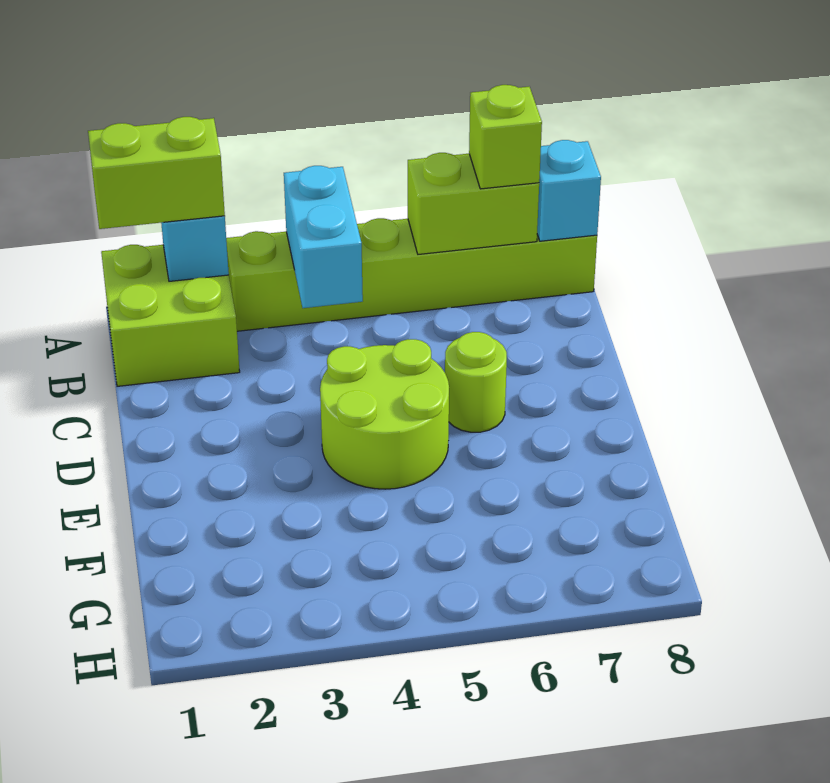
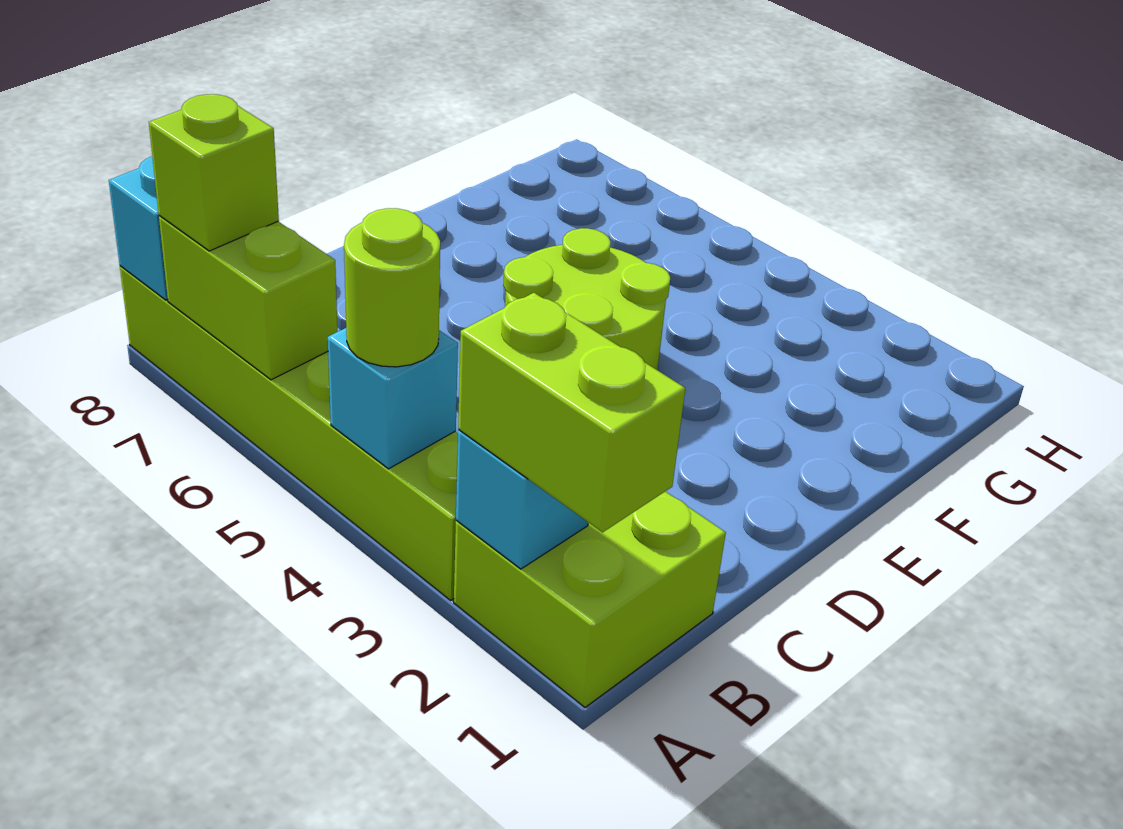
cyan 1x2 brick [284,166,363,308] -> cyan 1x1 brick [328,328,458,469]
lime 1x1 round brick [445,332,507,432] -> lime 1x1 round brick moved to [344,208,440,367]

